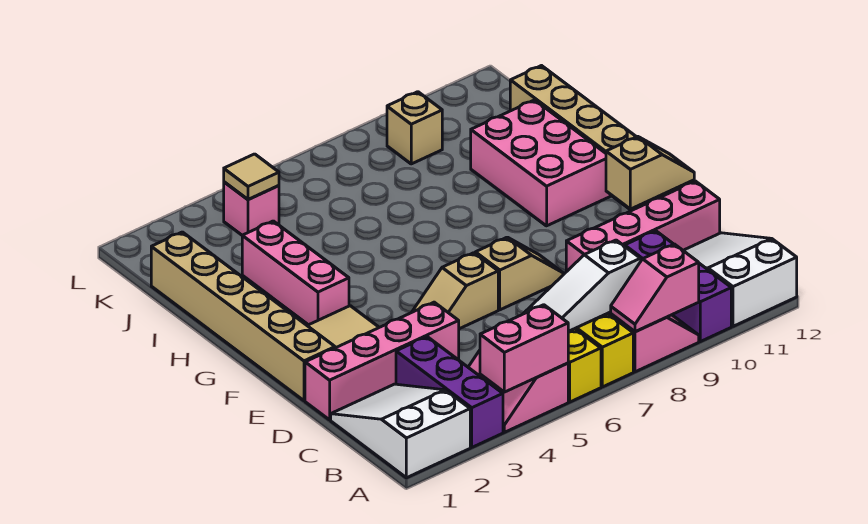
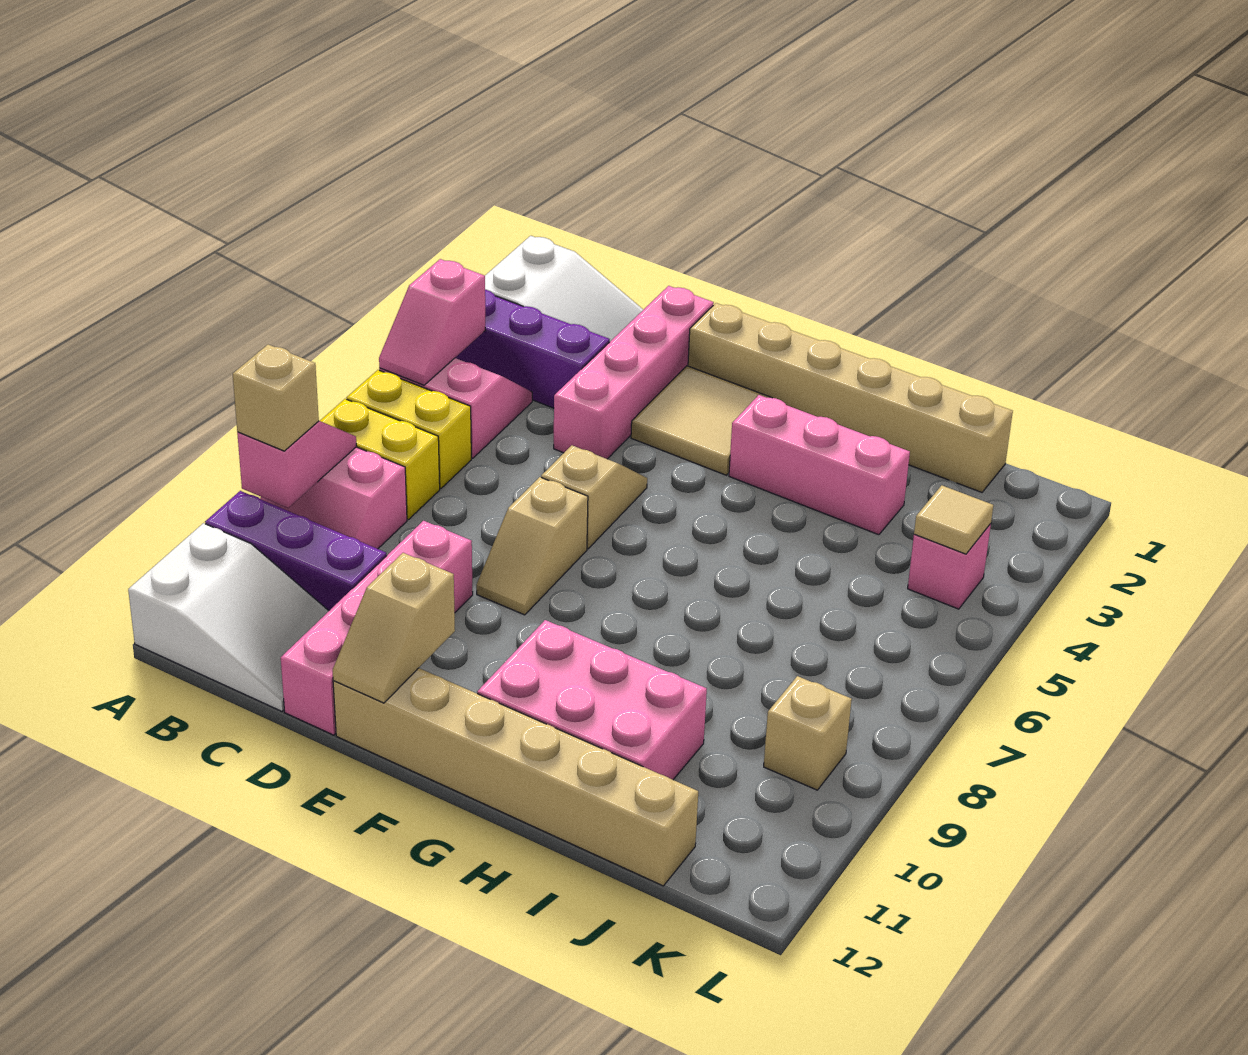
pink 1x2 brick [480,305,568,392] -> pink 1x2 slope [379,259,485,385]
none -> tan 1x1 brick [233,345,319,451]
white 1x3 slope [523,240,641,331] -> none

